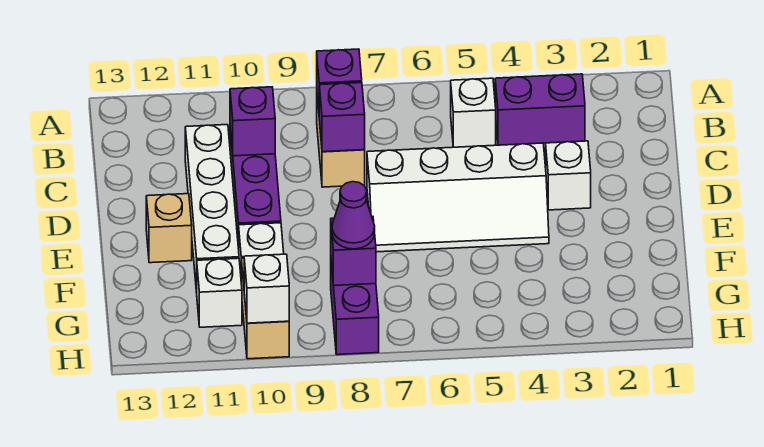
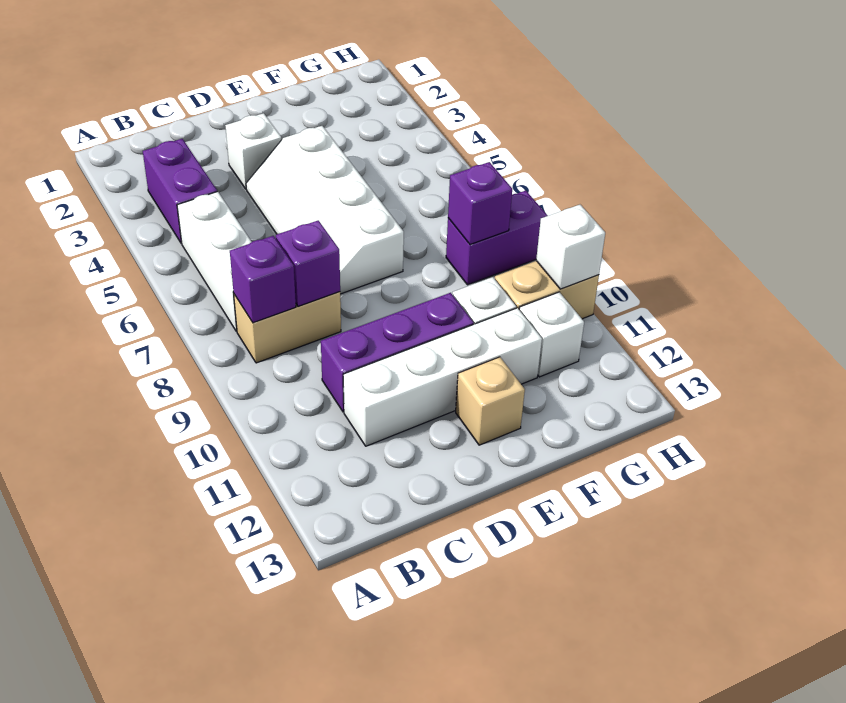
white 1x1 brick [451,78,496,147] -> white 1x3 brick [177,192,251,331]
purple 1x1 brick [230,87,275,156] -> none
white 2x4 slope [367,143,549,252] -> white 2x4 slope turned to [246,126,404,294]
purple 1x1 cone [332,182,375,249] -> none

